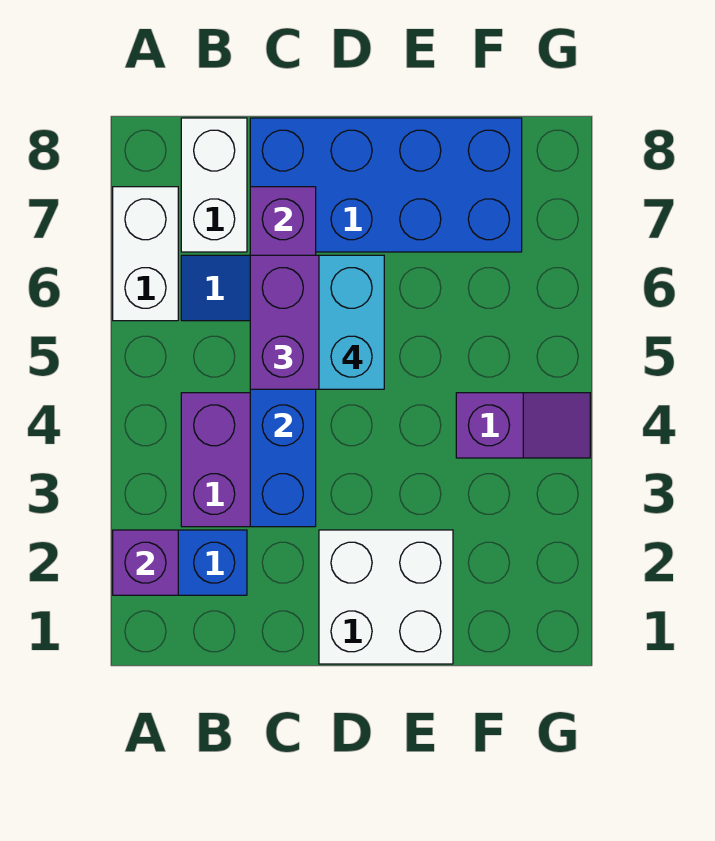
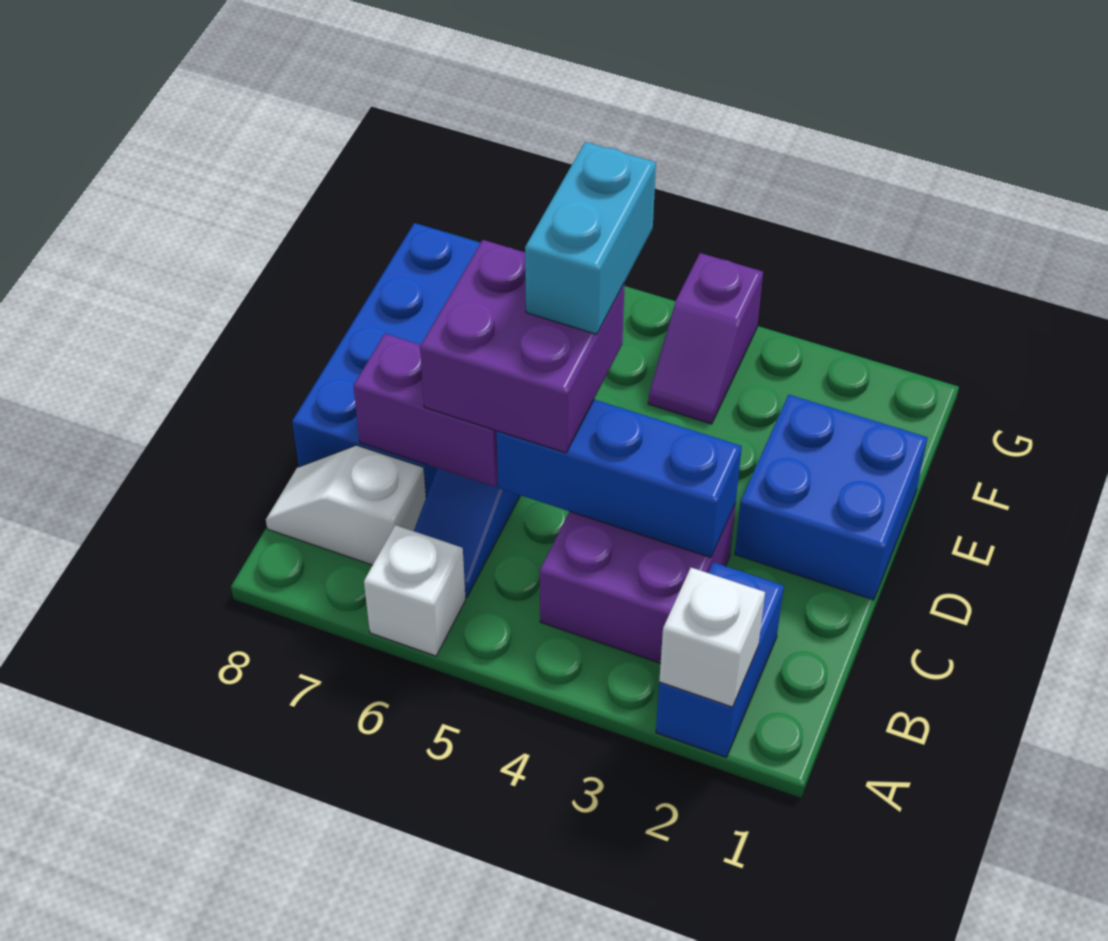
purple 1x1 brick [113,530,178,595] -> white 1x1 brick [659,568,765,707]
white 1x2 brick [113,187,178,321] -> white 1x1 brick [364,525,466,656]
white 1x2 brick [181,118,247,252] -> white 1x2 slope [266,445,426,565]
white 2x2 brick [319,530,453,664] -> blue 2x2 brick [735,395,928,600]
cyan 1x2 brick [319,255,384,389] -> cyan 1x2 brick turned to [525,142,656,334]
purple 1x2 slope [456,393,590,458] -> purple 1x2 slope turned to [648,253,763,424]

